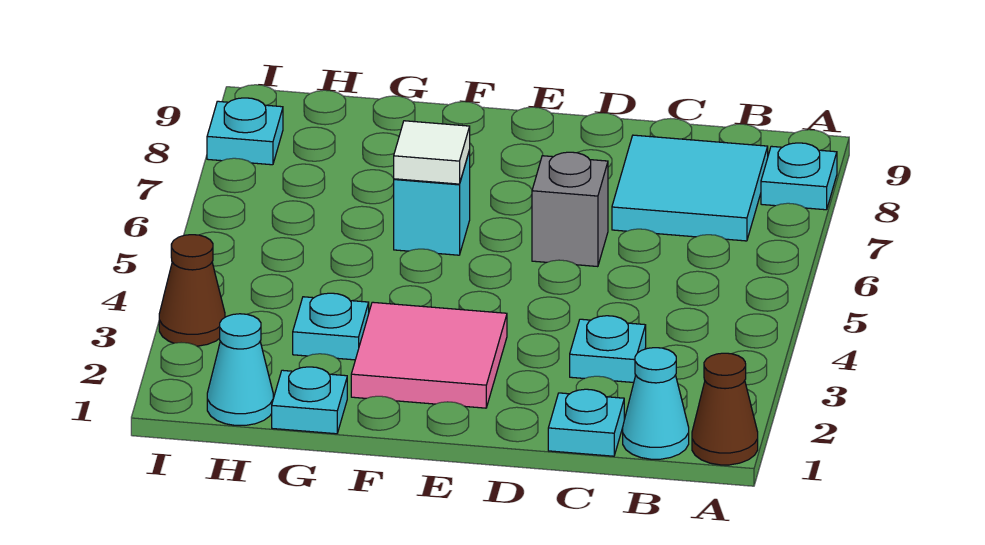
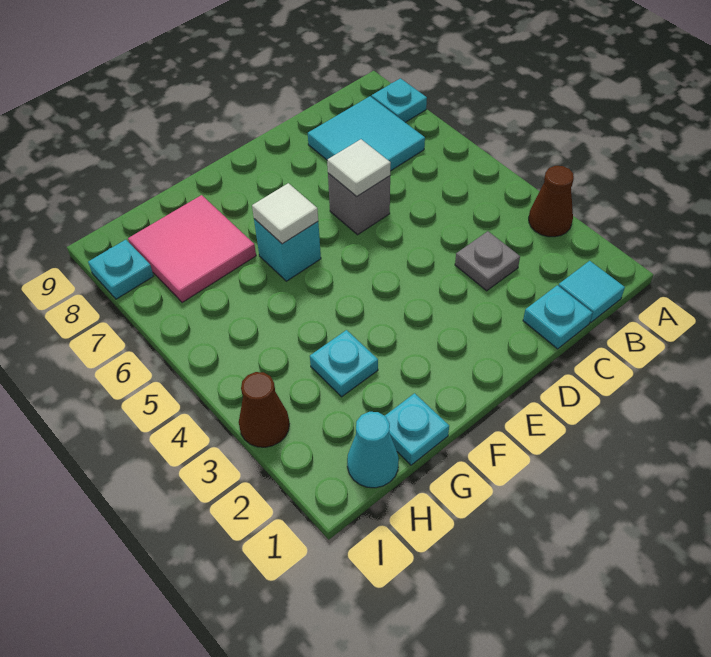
brown 1x1 cone [692,353,758,465] -> brown 1x1 cone moved to [529,166,574,237]
cyan 1x1 cone [623,348,689,459] -> cyan 1x1 tile [559,261,625,323]
cyan 1x1 plate [570,316,646,382] -> grey 1x1 plate [455,231,520,291]
none -> white 1x1 tile [327,139,391,197]
pink 2x2 tile [351,302,507,408] -> pink 2x2 tile moved to [128,195,256,303]

